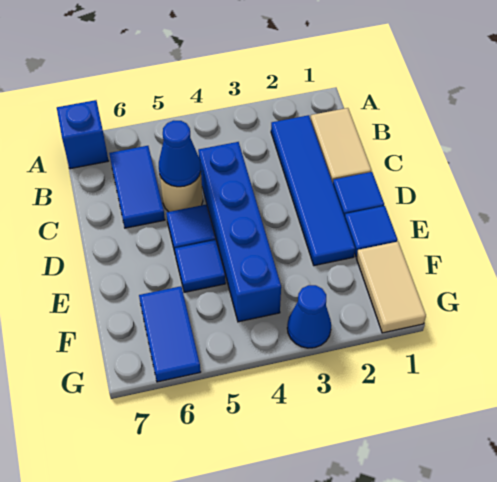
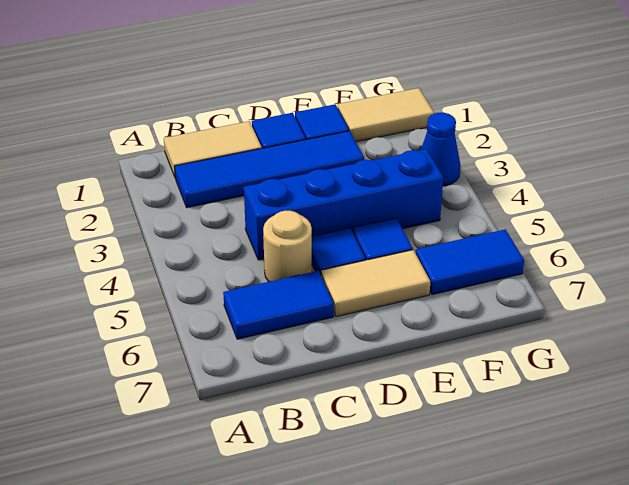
blue 1x1 brick [57,100,109,169] -> none
blue 1x1 cone [159,121,201,187] -> none
none -> tan 1x2 tile [321,250,430,317]

